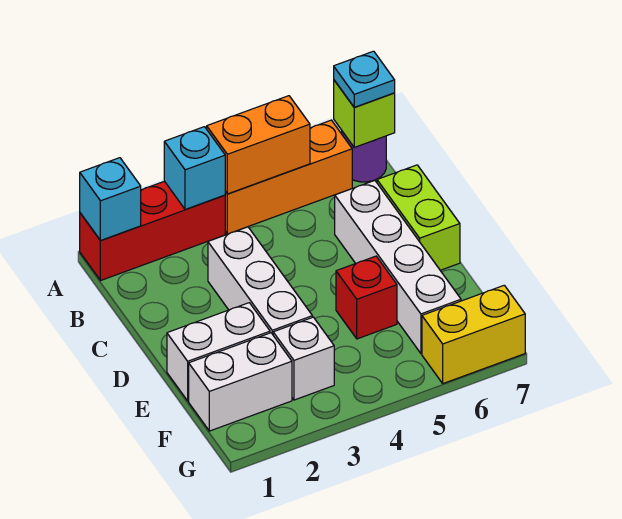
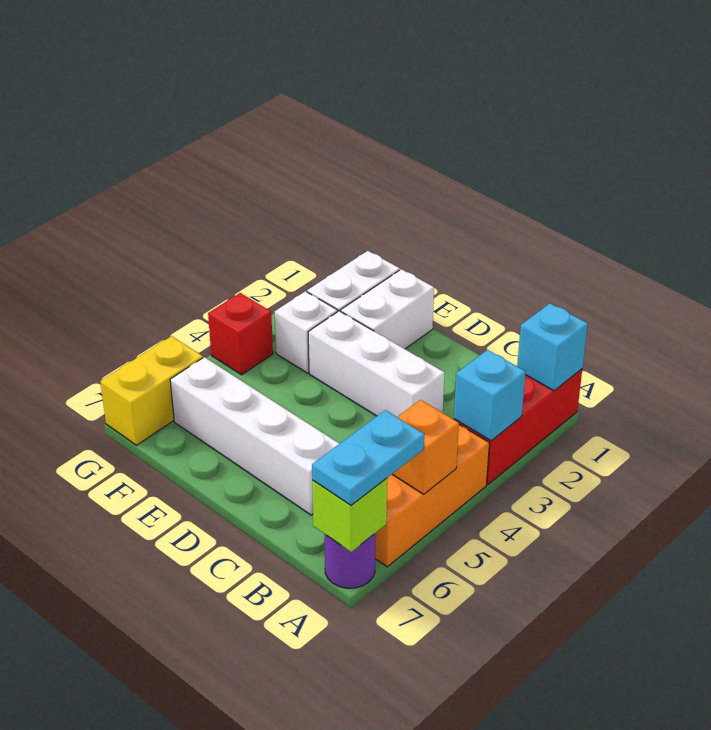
orange 1x2 brick [207,96,310,194] -> orange 1x1 brick [392,400,459,494]
cyan 1x1 plate [334,51,395,107] -> cyan 1x2 plate [312,410,424,505]
lime 1x2 brick [377,165,460,270] -> none
red 1x1 brick [336,256,397,339] -> red 1x1 brick moved to [208,293,273,375]

